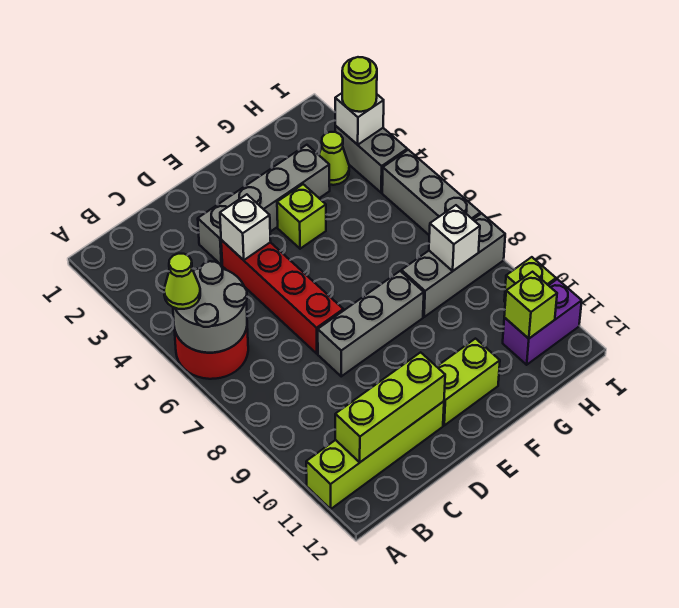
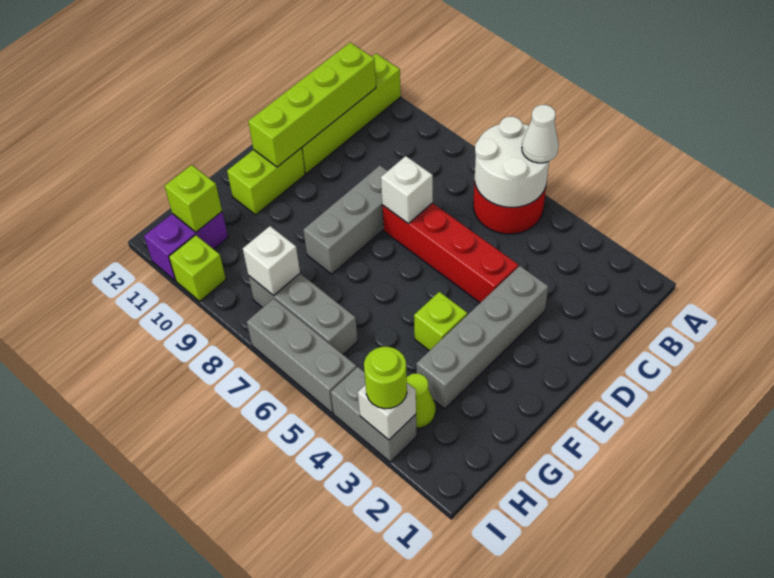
grey 2x2 round brick [173,261,247,353] -> white 2x2 round brick [475,116,549,207]
lime 1x1 cone [164,254,200,309] -> white 1x1 cone [522,105,559,163]
lime 1x3 brick [335,352,445,462] -> lime 1x4 brick [248,42,376,167]
white 1x1 brick [220,194,271,260] -> white 1x1 brick moved to [381,156,433,223]
grey 1x3 brick [401,213,505,317] -> grey 1x3 brick turned to [249,274,358,355]

